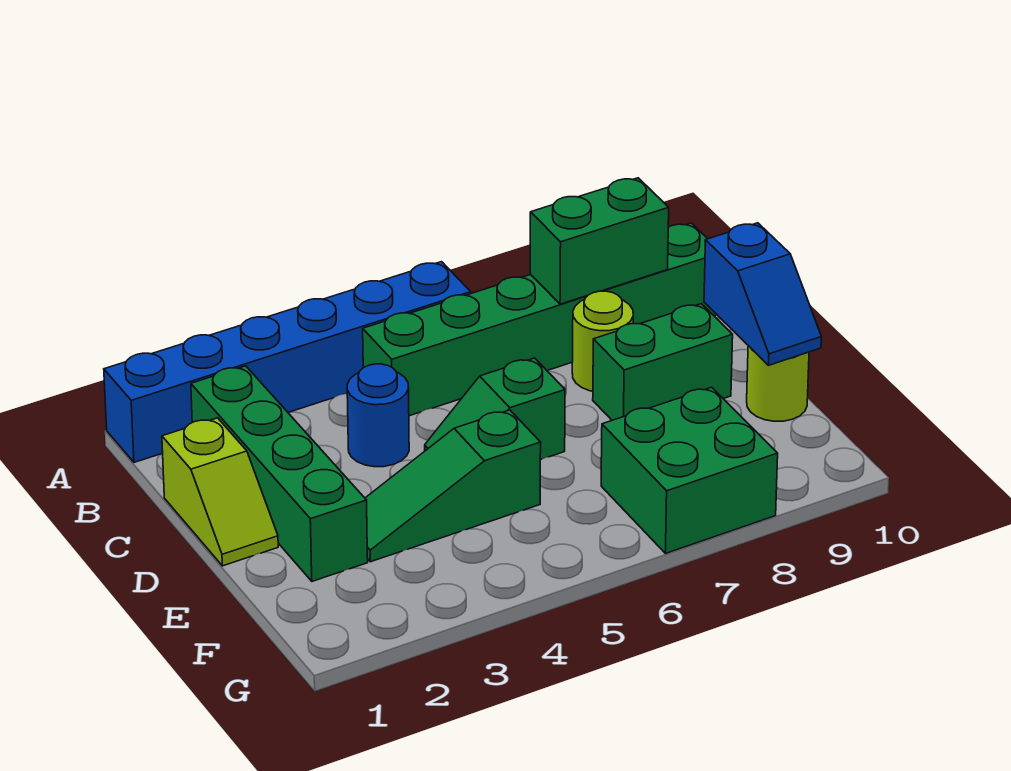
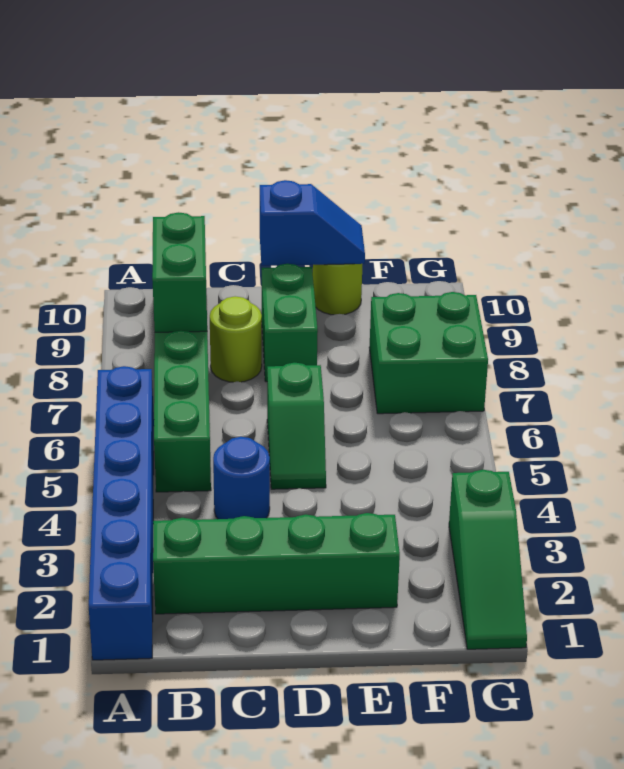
lime 1x2 slope [162,418,278,566] -> none
green 1x3 slope [365,410,541,562] -> green 1x3 slope moved to [449,470,527,649]

